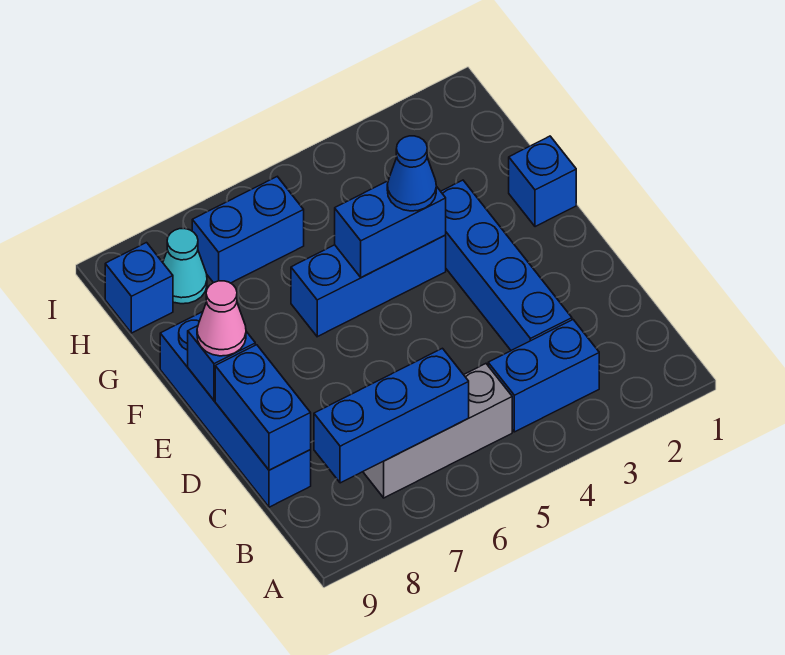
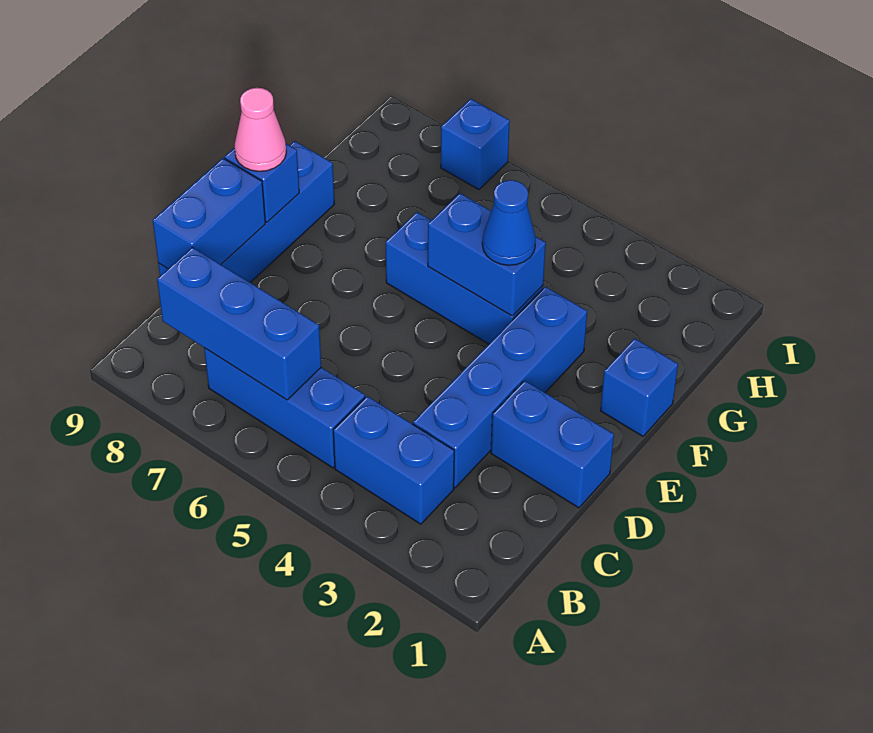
grey 1x3 brick [363,364,512,498] -> blue 1x3 brick [204,348,365,468]
blue 1x2 brick [192,177,304,283] -> blue 1x2 brick moved to [491,380,614,508]
cyan 1x1 cone [163,229,207,304] -> none
blue 1x1 brick [105,243,173,333] -> blue 1x1 brick moved to [441,99,510,190]

